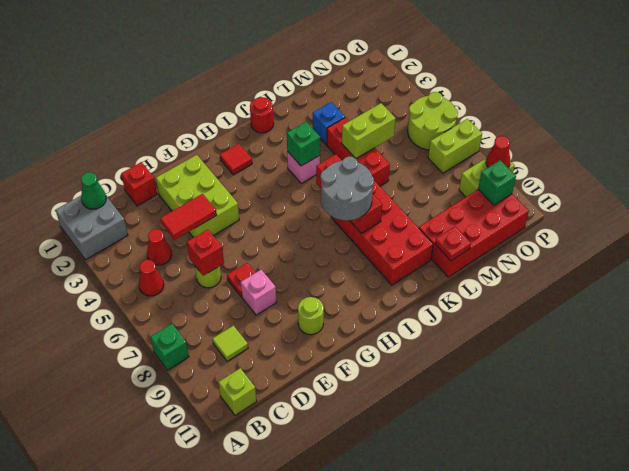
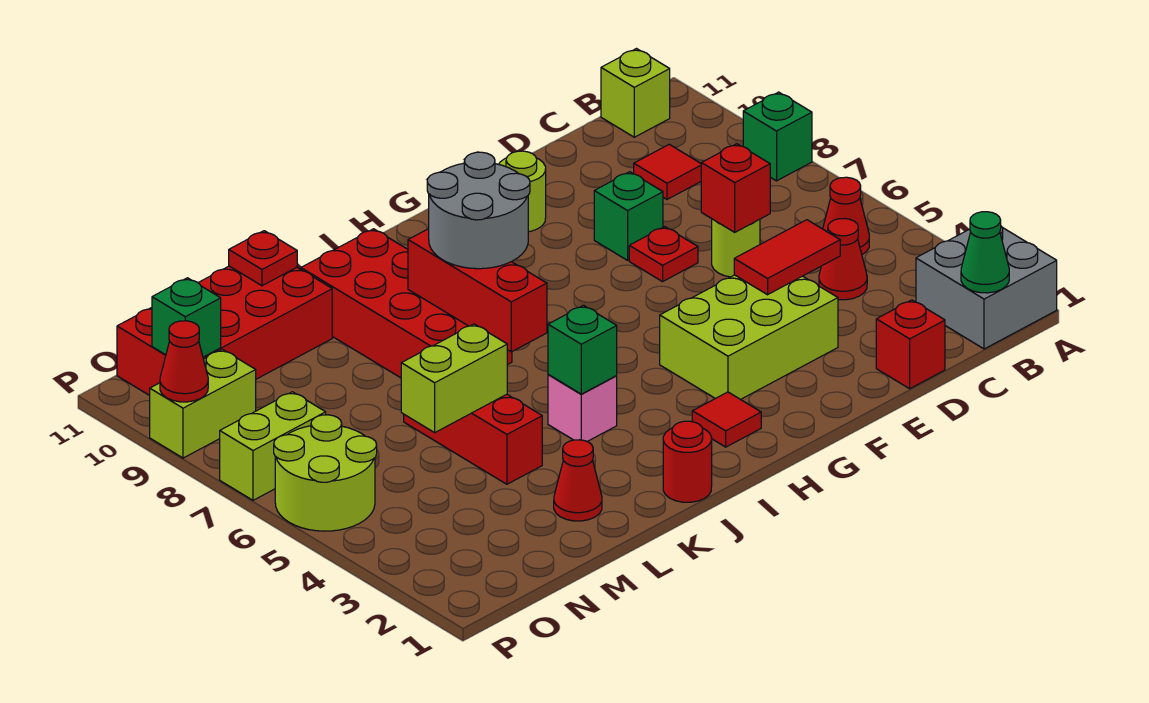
lime 1x1 tile [213,326,248,361] -> red 1x1 tile [634,144,701,199]
lime 2x3 brick [156,155,239,238] -> lime 2x3 brick turned to [660,275,838,400]
pink 1x1 brick [241,270,276,315] -> green 1x1 brick [594,172,663,260]
none -> red 1x1 cone [554,440,602,521]
blue 1x1 brick [313,102,345,145] -> none

